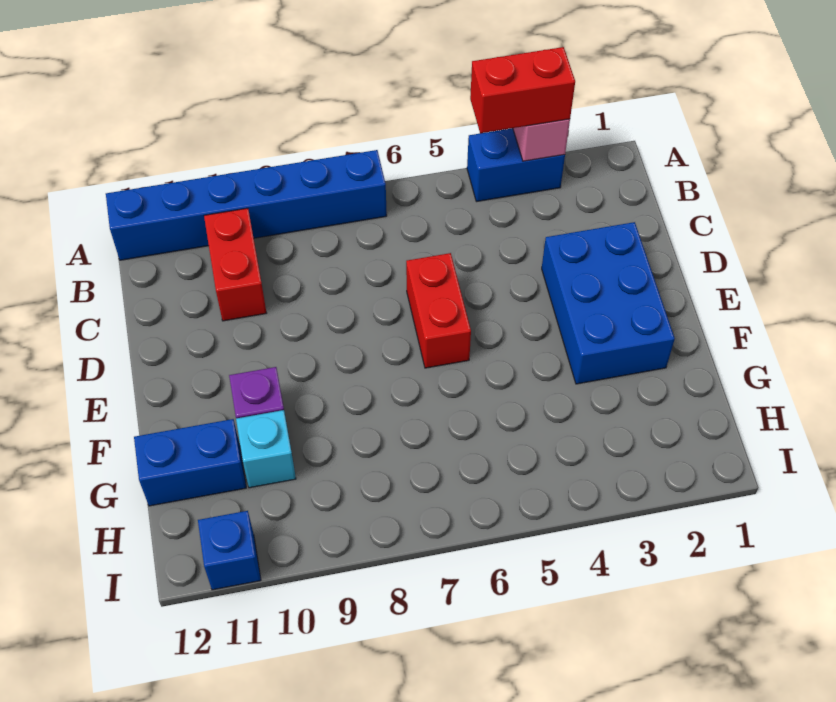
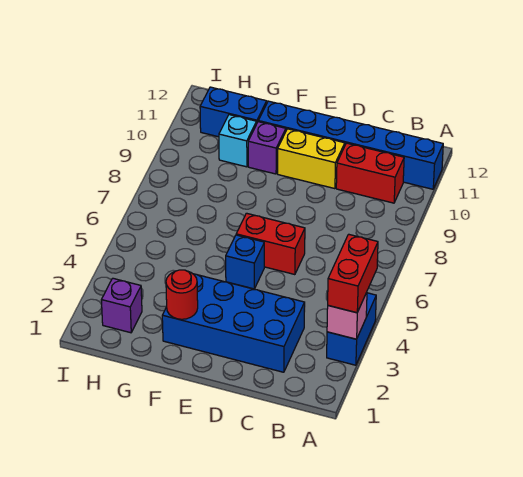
blue 1x6 brick [106,150,387,260] -> blue 1x6 brick turned to [258,101,443,189]
blue 2x3 brick [542,222,675,384] -> blue 2x4 brick [162,274,305,372]
none -> yellow 1x2 brick [278,129,345,189]
none -> red 1x1 round brick [166,270,198,319]
blue 1x2 brick [134,419,246,506] -> blue 1x2 brick turned to [200,87,267,137]
none -> purple 1x1 brick [101,278,142,333]
blue 1x1 brick [198,511,261,590] -> blue 1x1 brick moved to [226,235,264,289]

